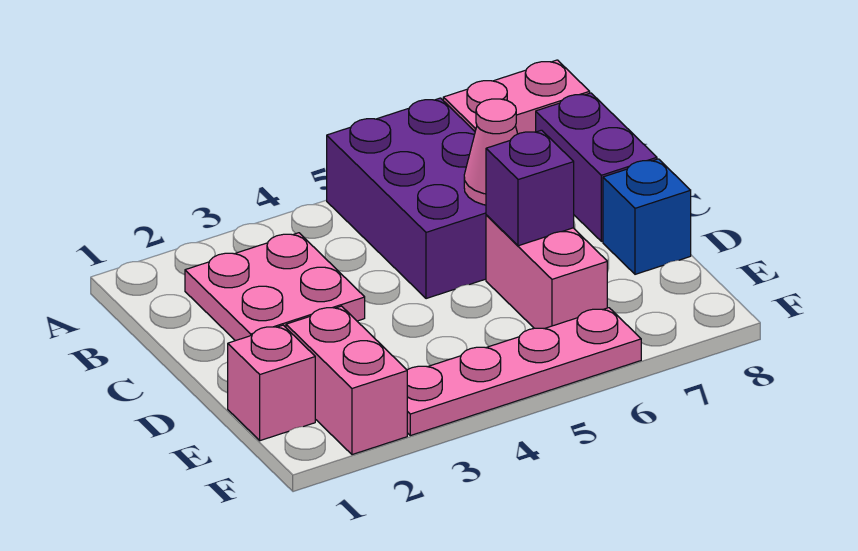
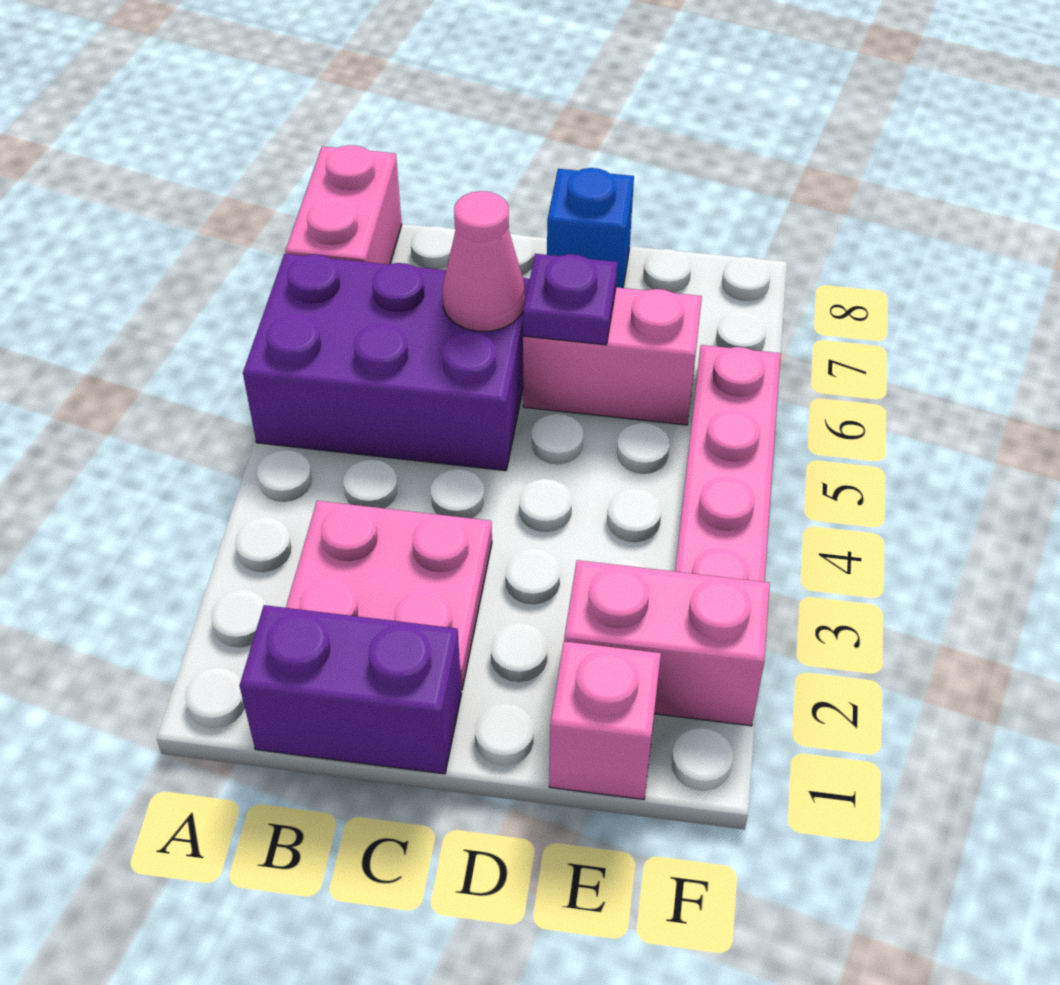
purple 1x2 brick [536,93,657,241] -> purple 1x2 brick moved to [240,605,462,774]
purple 1x1 brick [486,130,574,246] -> purple 1x1 plate [523,254,617,345]

